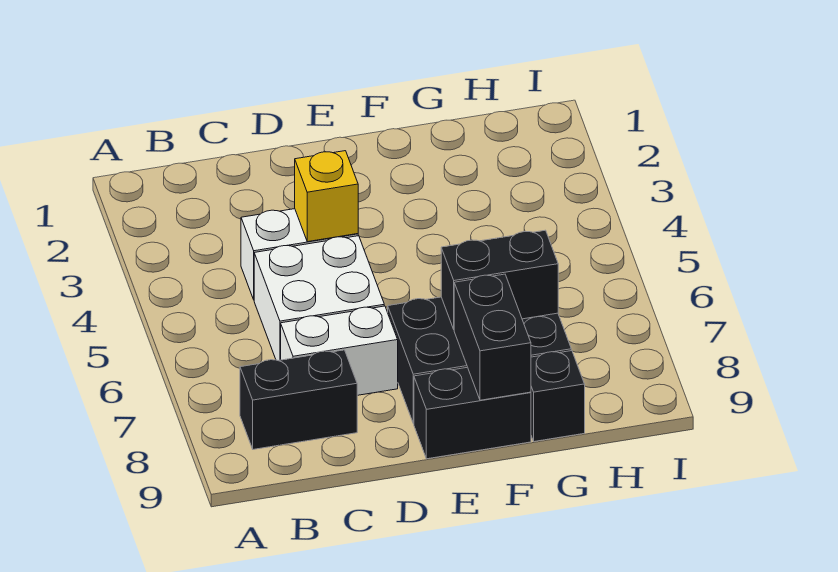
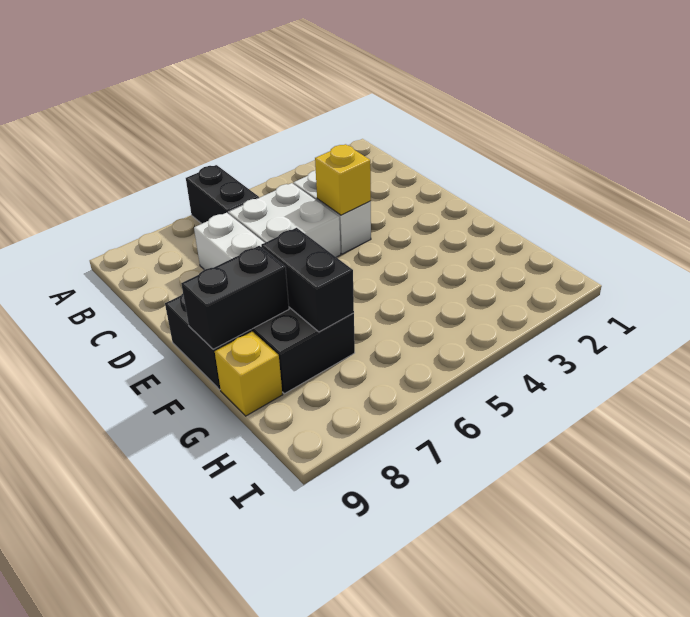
black 1x2 brick [240,350,357,449] -> black 1x2 brick moved to [186,165,259,224]
black 1x1 brick [531,351,585,442] -> yellow 1x1 brick [215,331,283,416]

